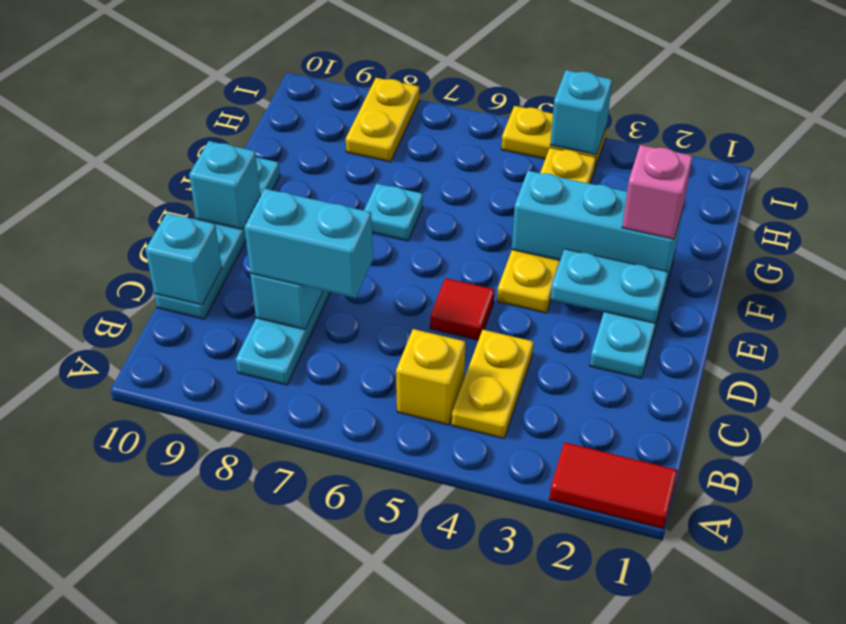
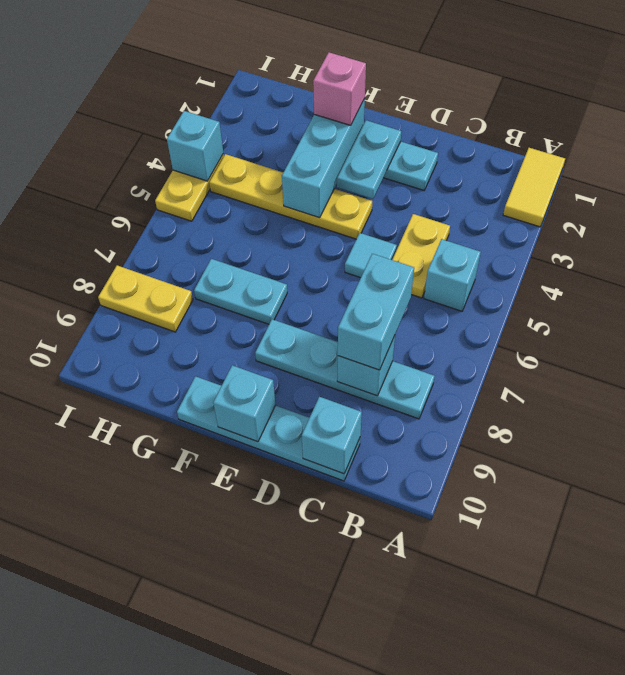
red 1x2 tile [549,442,678,529] -> yellow 1x2 tile [503,148,565,227]
yellow 1x2 plate [452,330,534,438] -> yellow 1x2 plate turned to [392,214,450,298]
yellow 1x1 brick [396,329,465,425] -> cyan 1x1 brick [424,239,481,311]
red 1x1 tile [430,278,495,340] -> cyan 1x1 tile [345,233,397,278]
cyan 1x1 plate [364,184,423,241] -> cyan 1x2 plate [194,259,287,324]

